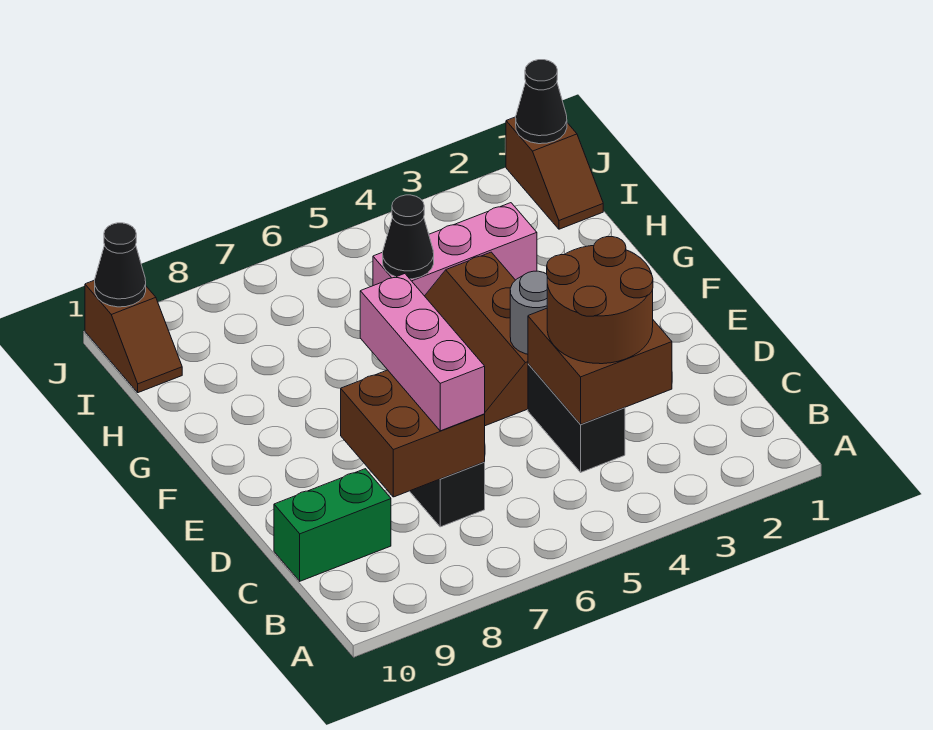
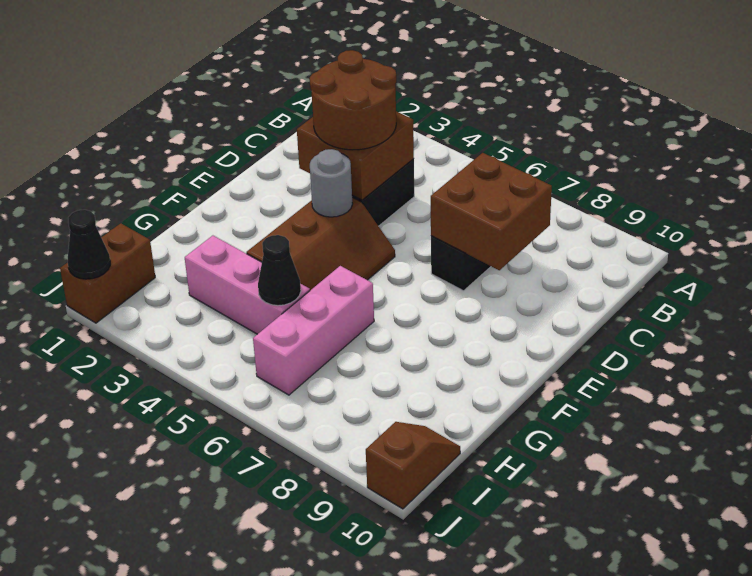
pink 1x3 brick [360,274,485,431] -> pink 1x3 brick moved to [253,266,374,395]
green 1x2 brick [274,469,391,581] -> none
brown 1x2 slope [506,117,603,229] -> brown 1x2 brick [60,223,155,323]
black 1x1 cone [95,223,146,307] -> none

